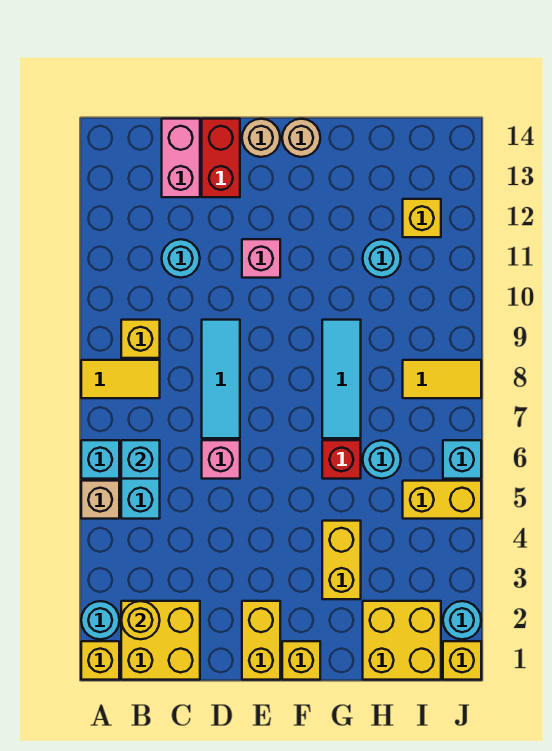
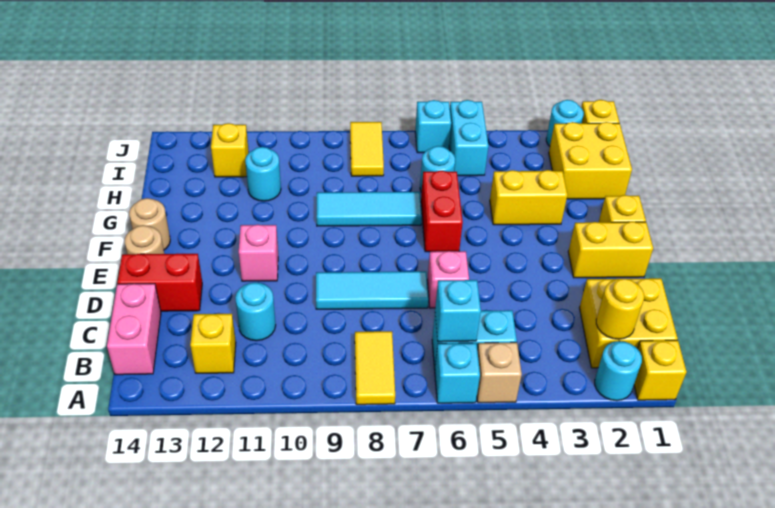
yellow 1x1 brick [121,320,160,358] -> yellow 1x1 brick moved to [190,314,236,373]
pink 1x2 brick [162,119,200,197] -> pink 1x2 brick turned to [107,284,161,375]
red 1x1 brick [322,440,361,479] -> red 1x2 brick [421,171,463,252]
yellow 1x2 brick [403,481,481,519] -> cyan 1x2 brick [449,100,488,176]

